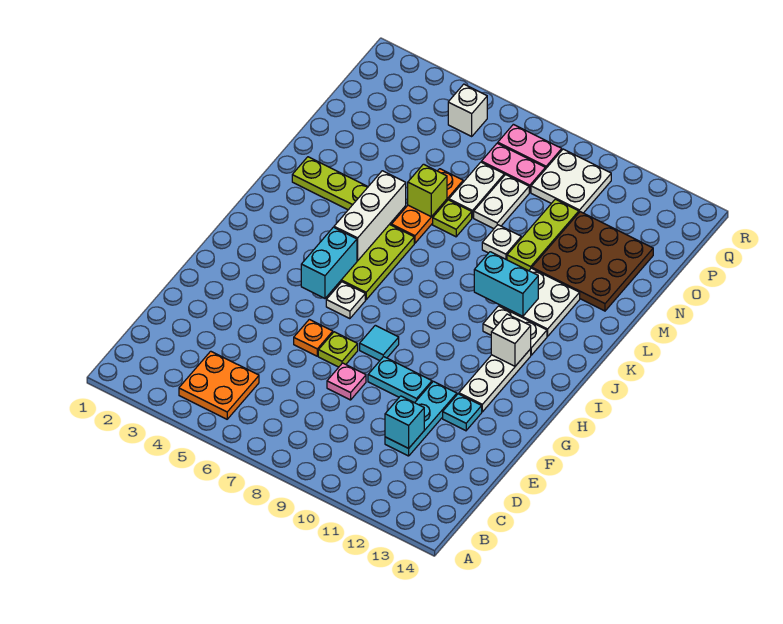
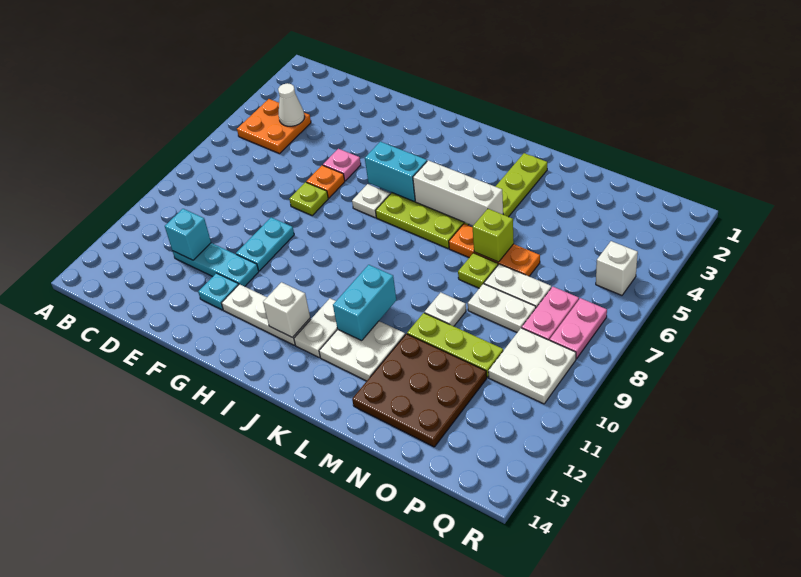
none -> white 1x1 cone [278,83,305,126]
pink 1x1 plate [327,363,366,400] -> pink 1x1 plate moved to [323,149,361,181]
cyan 1x1 tile [360,325,399,361] -> none

